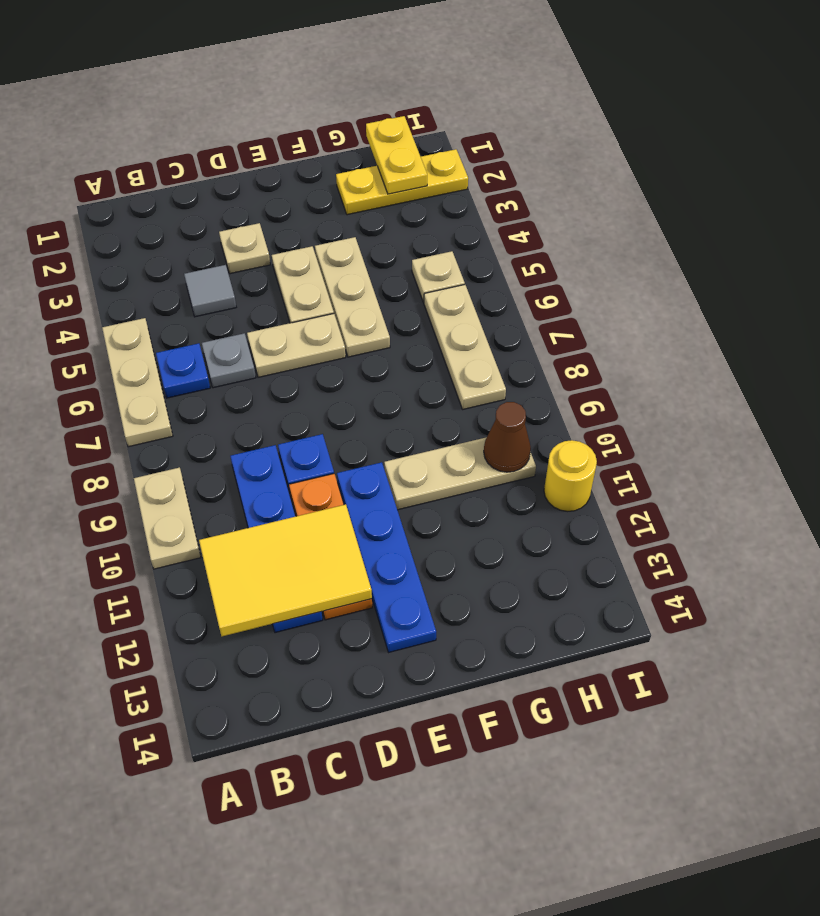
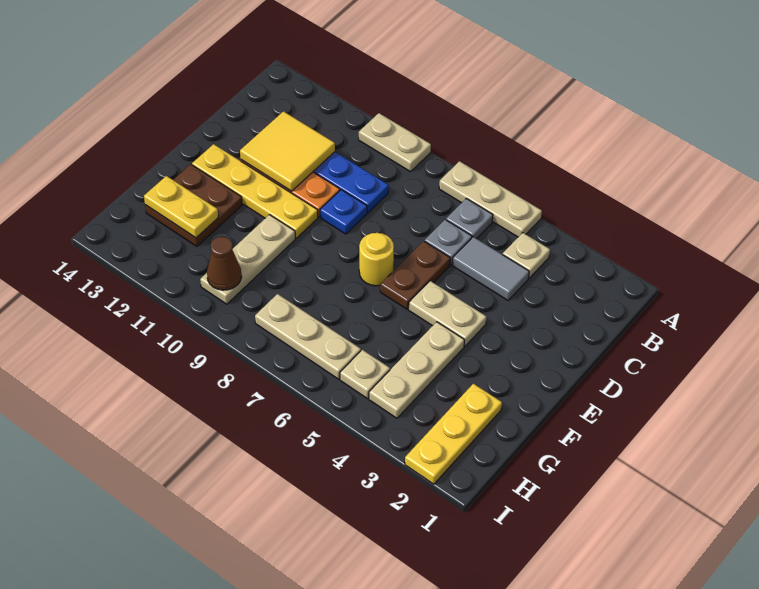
blue 1x1 plate [156,343,210,398] -> grey 1x1 plate [446,198,493,239]
yellow 2x3 tile [199,504,372,636] -> yellow 2x2 tile [240,111,335,191]
grey 1x1 tile [184,265,236,317] -> grey 1x2 tile [452,237,529,300]
tan 1x1 plate [219,223,270,274] -> tan 1x1 plate moved to [503,233,550,278]
tan 1x2 plate [247,314,346,377] -> brown 1x2 plate [380,241,450,309]
blue 1x4 plate [337,462,436,652] -> yellow 1x4 plate [192,144,318,238]
tan 1x3 plate [315,237,390,357] -> tan 1x3 plate turned to [369,322,464,418]
none -> brown 2x2 plate [145,164,242,246]
yellow 1x2 plate [366,116,427,194] -> yellow 1x2 plate moved to [144,176,218,238]
yellow 1x1 round brick [544,440,597,511] -> yellow 1x1 round brick moved to [359,233,394,286]

